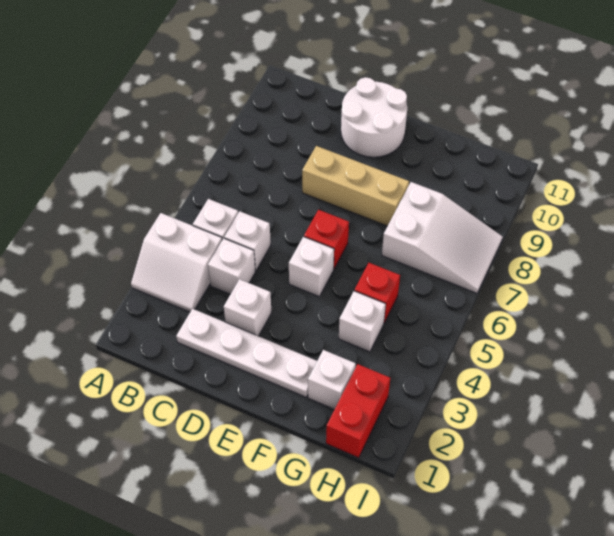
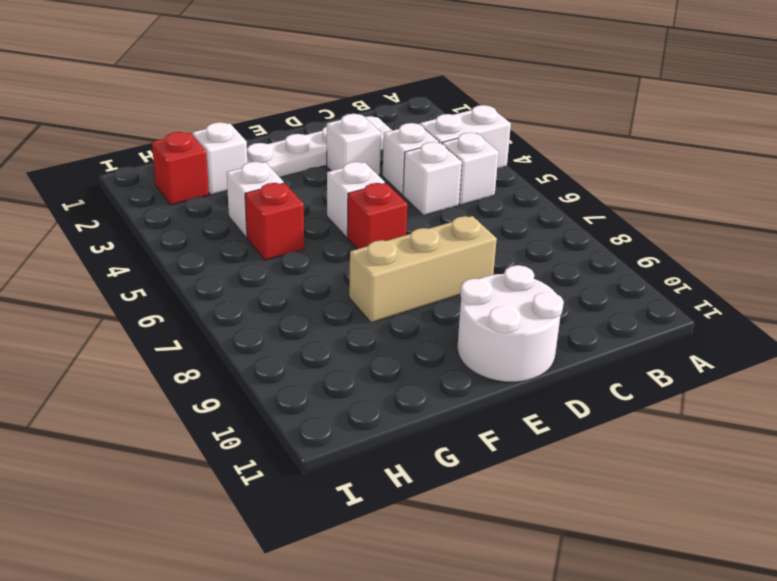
white 2x3 slope [382,182,502,293] -> none
red 1x2 brick [326,364,390,458] -> red 1x1 brick [152,132,209,205]

